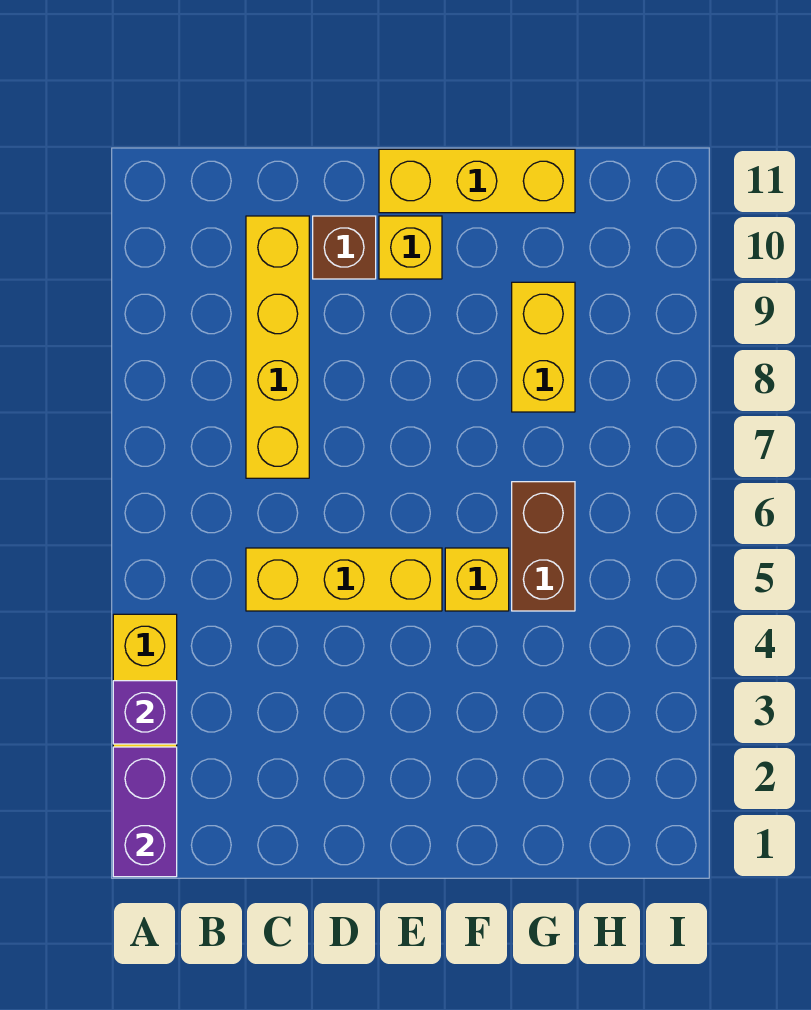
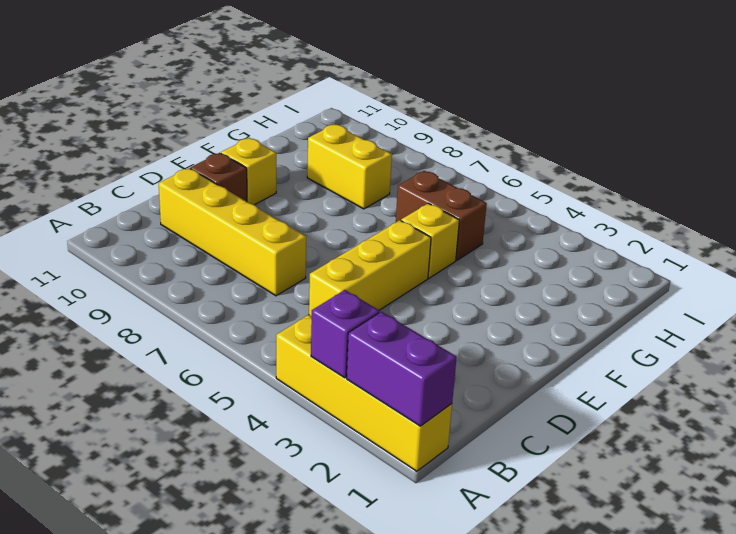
yellow 1x3 brick [379,149,575,213] -> none

